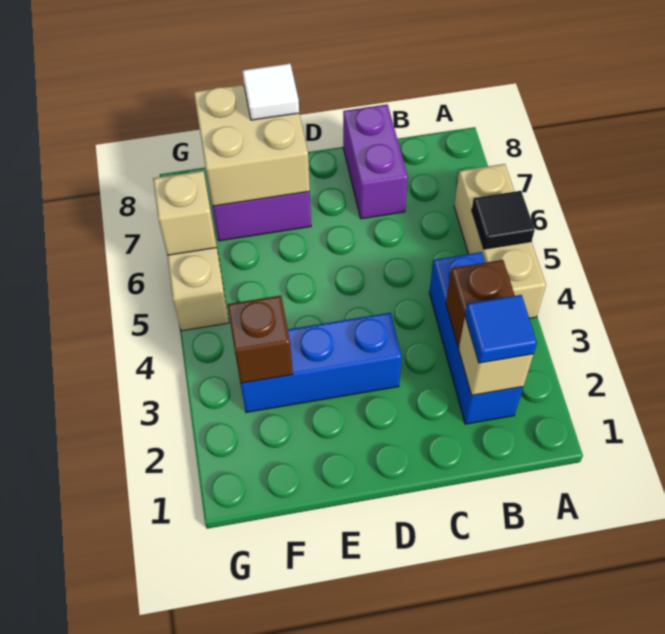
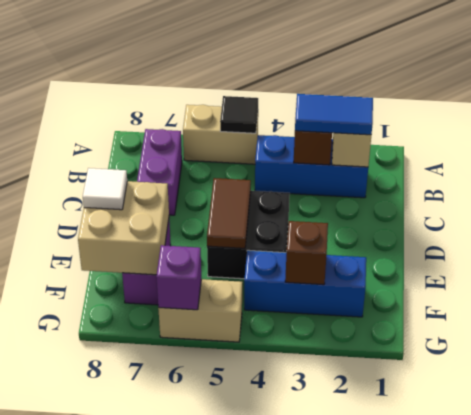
tan 1x3 brick [454,164,546,318] -> tan 1x2 brick [183,105,258,164]
blue 1x1 tile [465,295,537,363] -> blue 1x2 tile [295,94,373,135]
purple 1x2 brick [343,104,408,219] -> purple 1x2 brick turned to [137,129,182,215]
blue 1x3 brick [241,313,402,412] -> blue 1x3 brick turned to [244,250,366,317]
none -> black 2x2 brick [207,191,290,279]
none -> brown 1x2 tile [207,178,251,248]
tan 1x1 brick [153,171,216,255] -> purple 1x1 brick [156,245,201,310]

